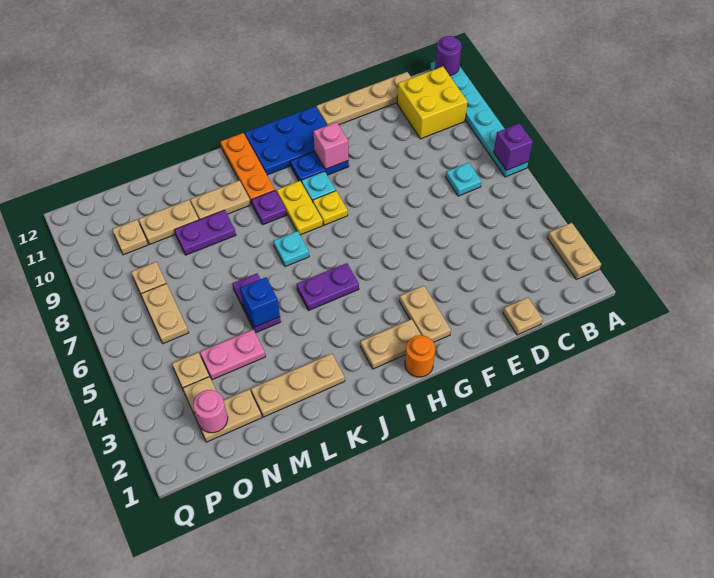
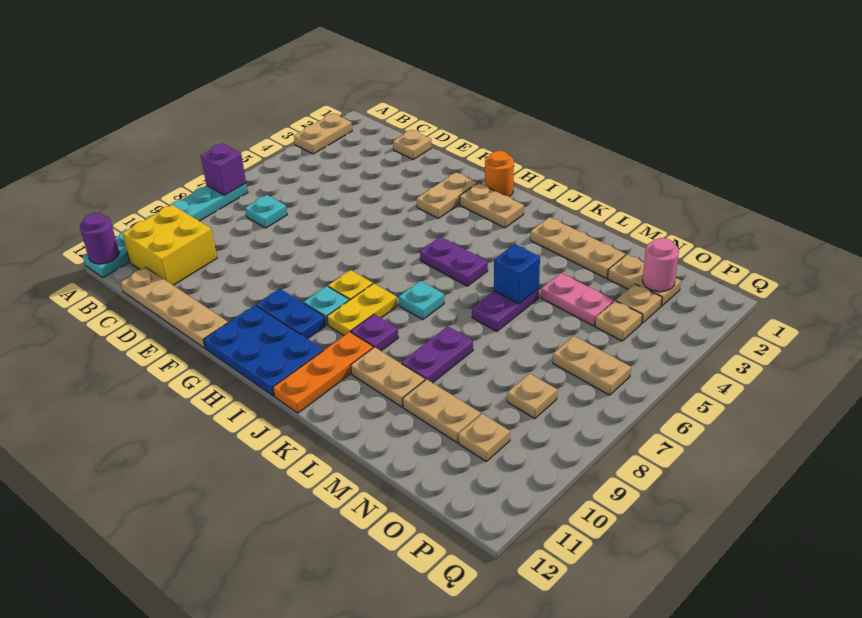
pink 1x1 brick [313,122,348,169] -> none
purple 1x2 plate [175,210,236,255] -> purple 1x2 plate turned to [401,326,473,383]
tan 1x2 plate [141,283,189,344] -> tan 1x2 plate turned to [553,336,631,395]

